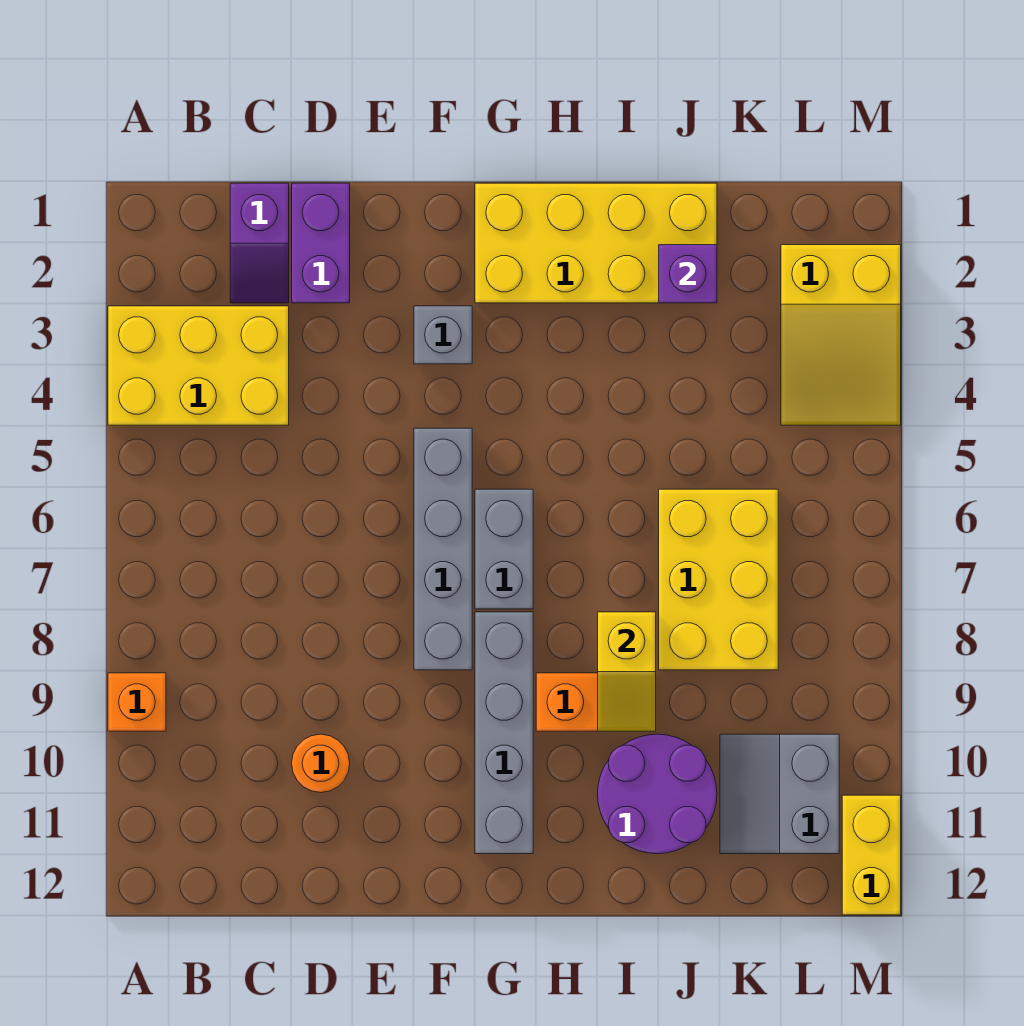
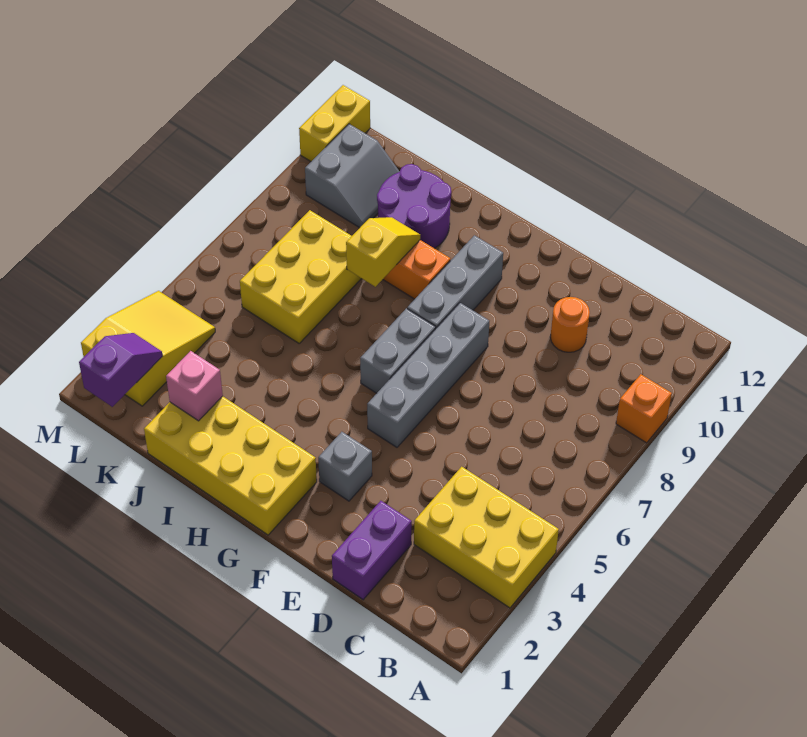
purple 1x2 slope [230,183,289,303] -> purple 1x2 slope moved to [79,333,163,407]
grey 1x4 brick [475,612,533,854] -> grey 1x3 brick [407,235,503,328]
purple 1x1 brick [659,245,717,303] -> pink 1x1 brick [166,351,223,421]

